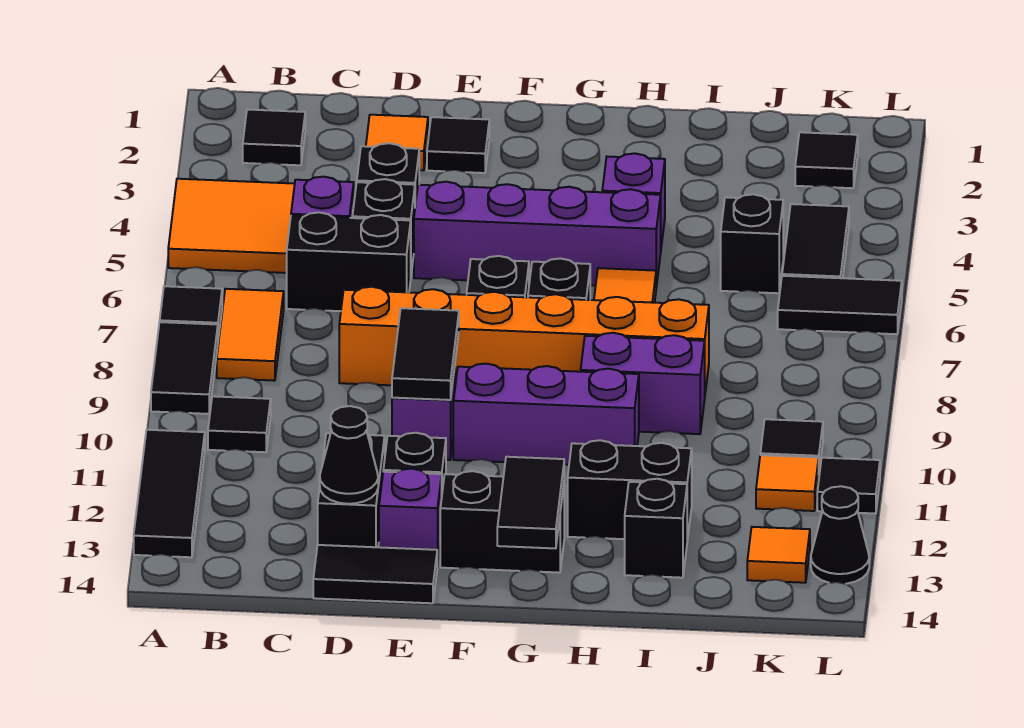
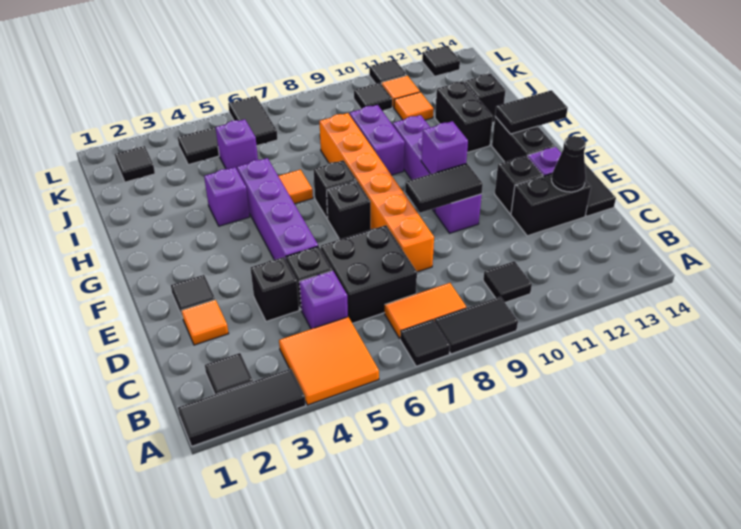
black 1x3 tile [134,430,205,557] -> black 1x3 tile moved to [178,369,306,446]
black 1x2 brick [287,212,411,311] -> black 2x2 brick [321,225,417,323]
none -> purple 1x1 brick [421,121,468,174]
black 1x1 brick [721,194,783,293] -> purple 1x1 brick [215,119,258,169]
orange 1x1 tile [747,527,810,583] -> orange 1x1 tile moved to [394,92,434,120]
black 1x1 cone [811,486,869,584] -> black 1x1 tile [422,46,460,76]

